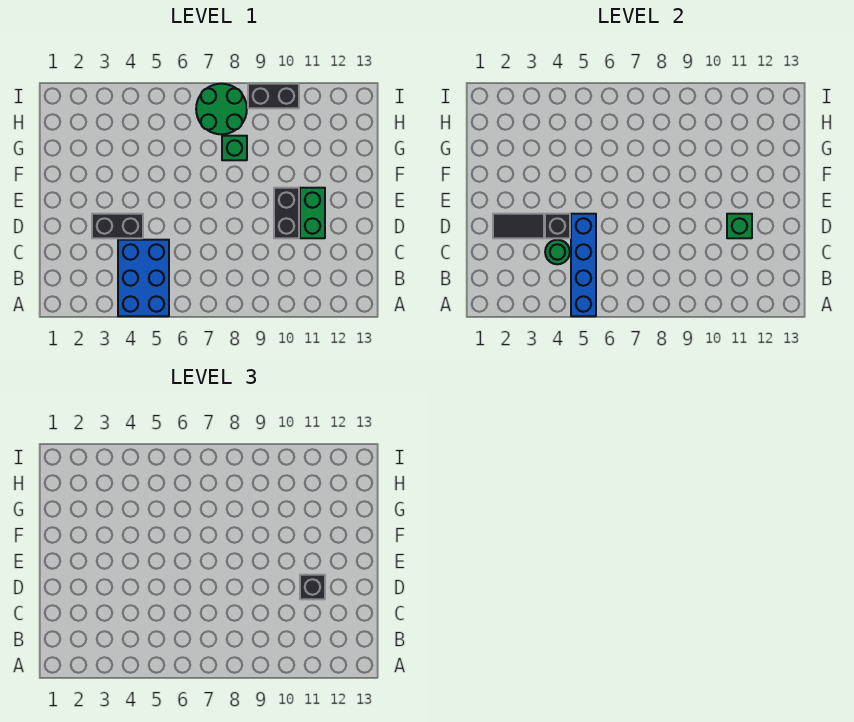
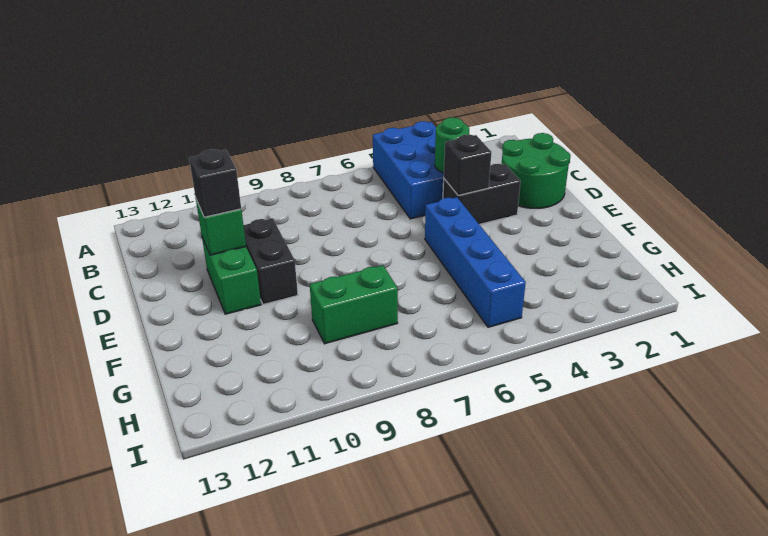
blue 1x4 brick [571,214,596,316] -> blue 1x4 brick moved to [425,197,526,327]
black 1x2 tile [493,214,544,238] -> none
green 1x1 brick [222,136,247,160] -> green 1x2 brick [310,265,398,344]
green 2x2 round brick [196,84,247,134] -> green 2x2 round brick moved to [502,133,571,208]
black 1x2 brick [248,84,299,108] -> none

